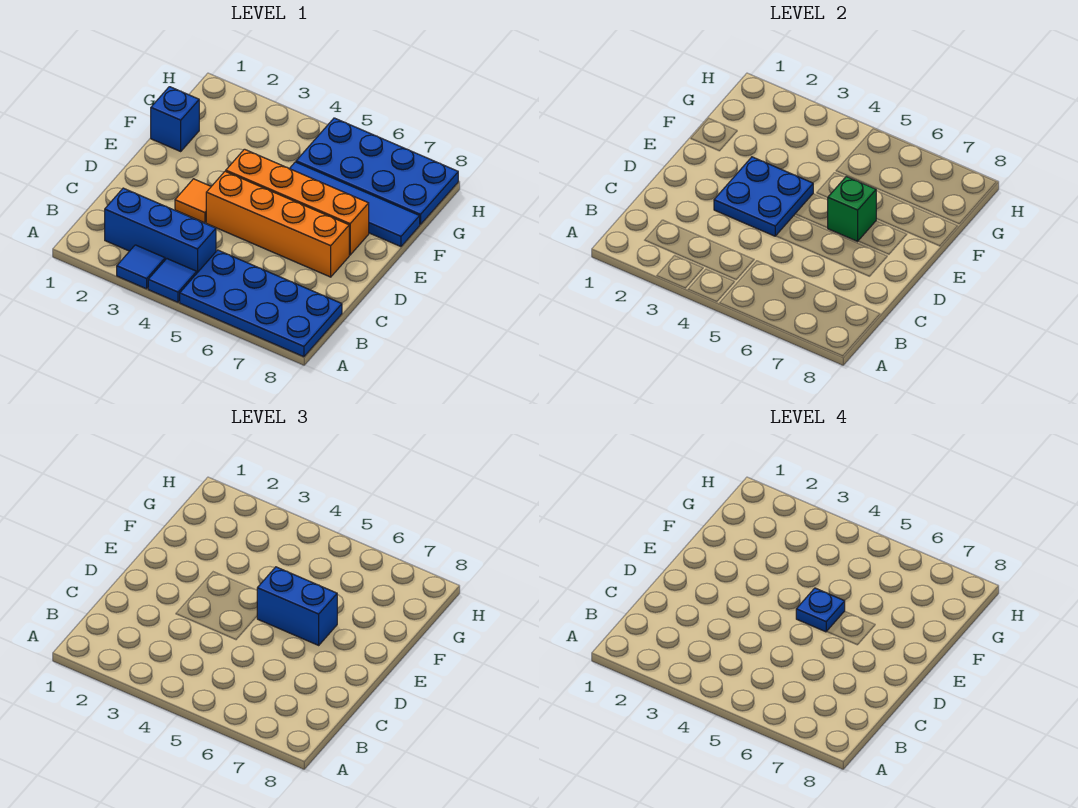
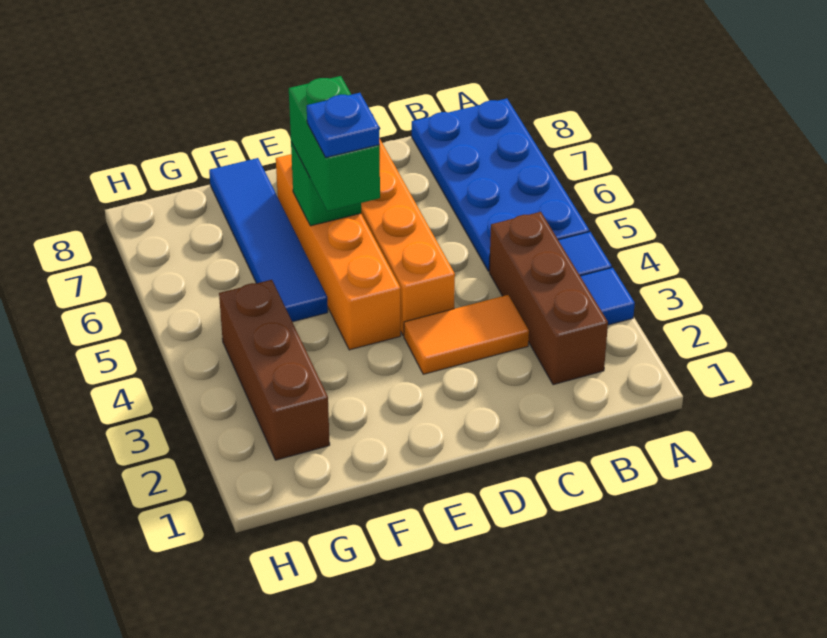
blue 1x3 brick [105,188,216,273] -> brown 1x3 brick [489,212,608,385]
orange 1x1 tile [175,179,211,223] -> orange 1x2 tile [404,295,529,374]
blue 2x2 plate [714,157,813,236] -> none
blue 1x2 brick [257,567,337,645] -> green 1x2 brick [289,76,380,211]
blue 1x1 brick [151,87,199,151] -> none
none -> brown 1x3 brick [219,280,330,460]
blue 2x4 plate [296,118,458,225] -> none

